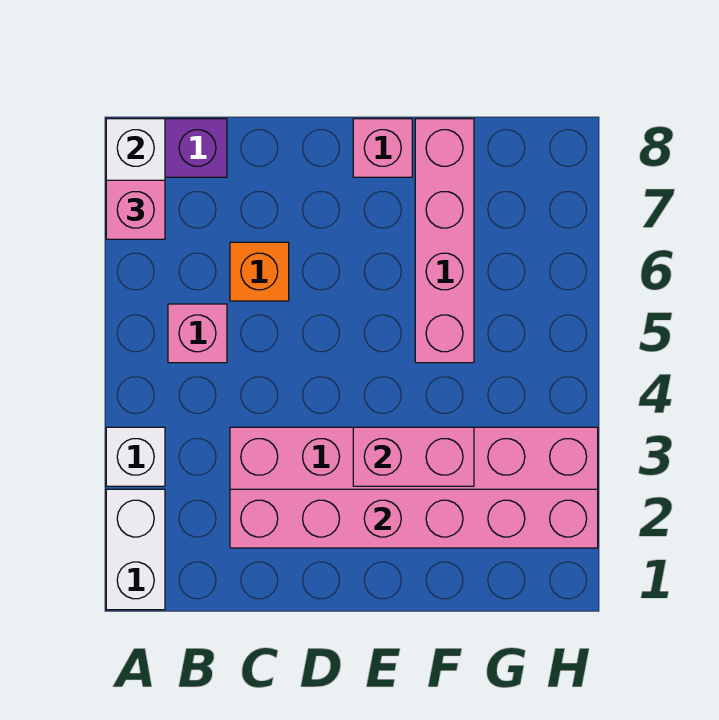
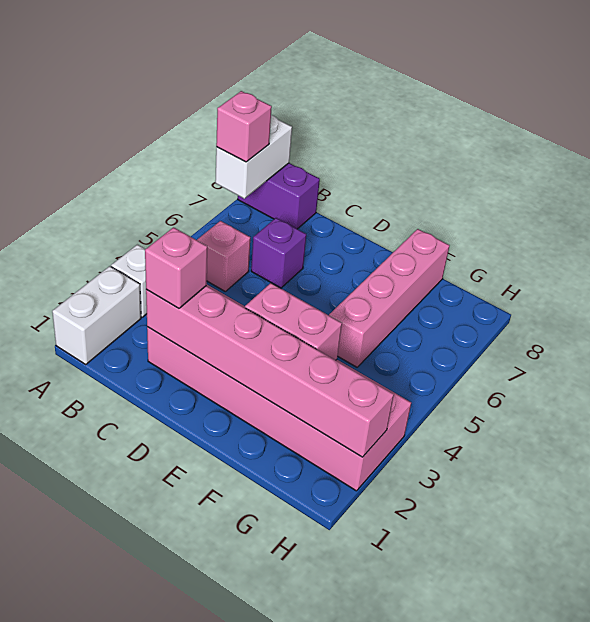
orange 1x1 brick [230,242,289,301] -> purple 1x1 brick [251,218,306,288]
pink 1x1 brick [353,119,412,177] -> pink 1x1 brick moved to [145,227,207,308]

